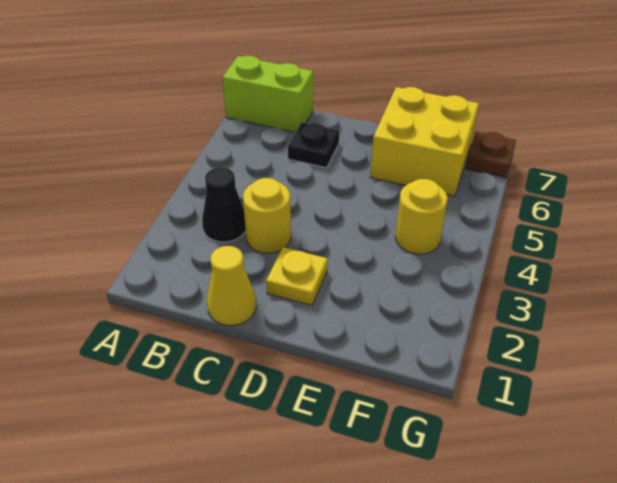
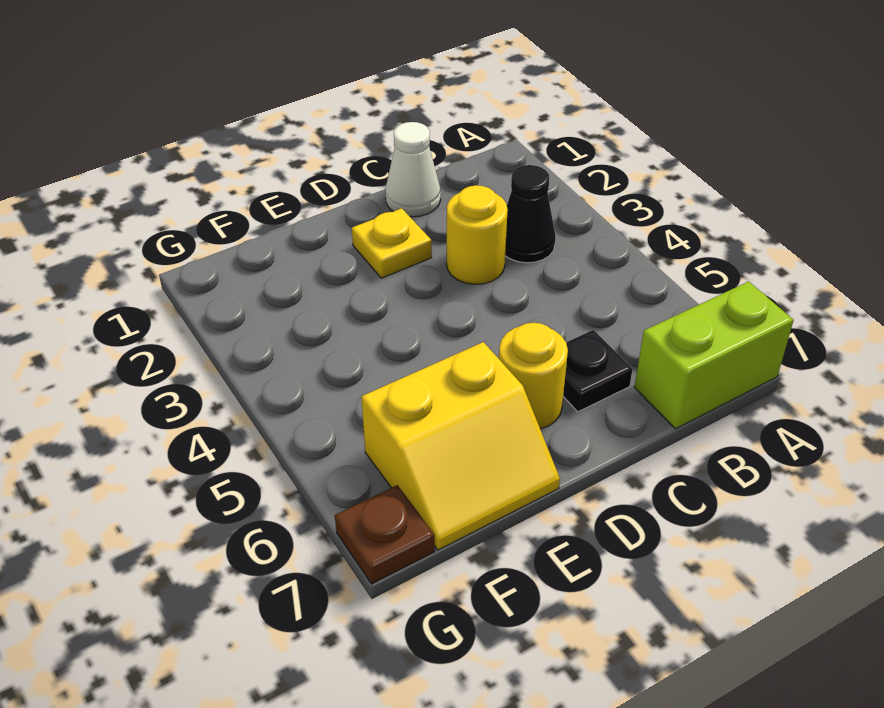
yellow 1x1 cone [207,246,256,326] -> white 1x1 cone [385,122,441,217]
yellow 2x2 brick [370,87,479,196] -> yellow 2x2 slope [361,342,560,550]
yellow 1x1 round brick [395,179,447,254] -> yellow 1x1 round brick moved to [499,323,568,429]

